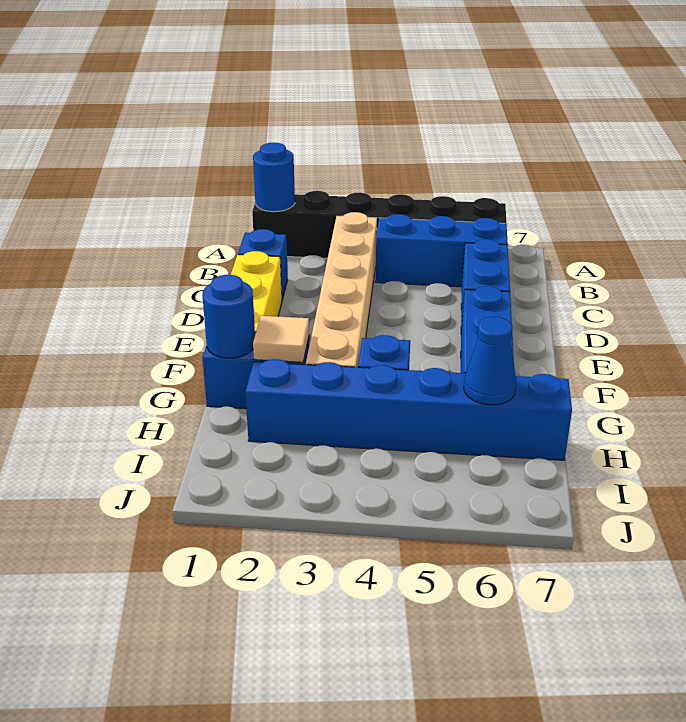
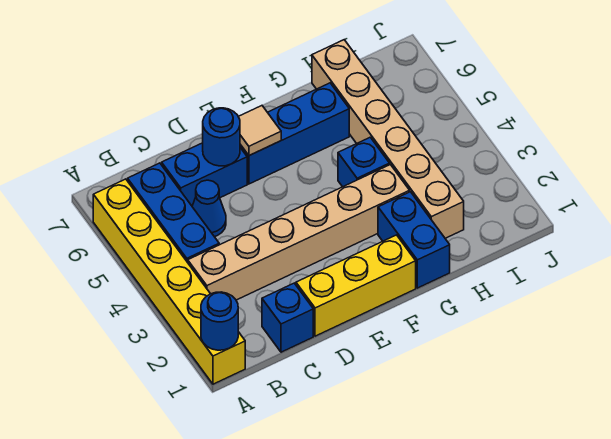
black 1x6 brick [252,191,506,258] -> yellow 1x6 brick [93,179,245,384]
blue 1x1 round brick [202,275,255,358] -> blue 1x1 round brick moved to [203,108,240,166]
tan 1x1 tile [253,316,309,362] -> tan 1x1 tile moved to [238,106,281,156]
blue 1x6 brick [245,359,572,460] -> tan 1x6 brick [312,40,464,238]
blue 1x1 cone [464,317,516,405] -> blue 1x1 cone moved to [192,180,226,237]

